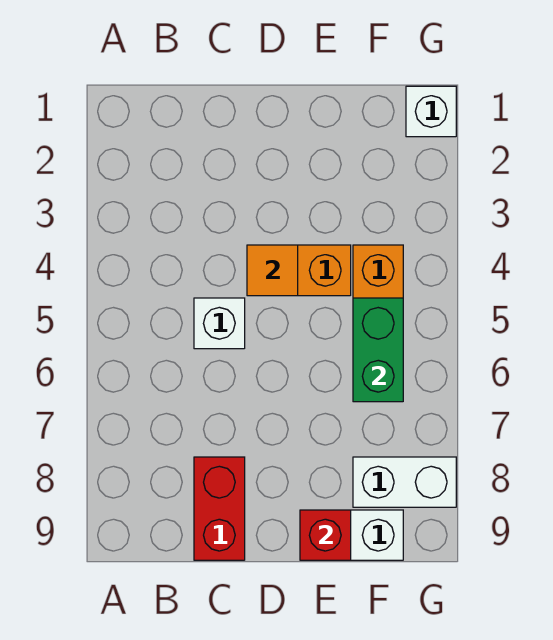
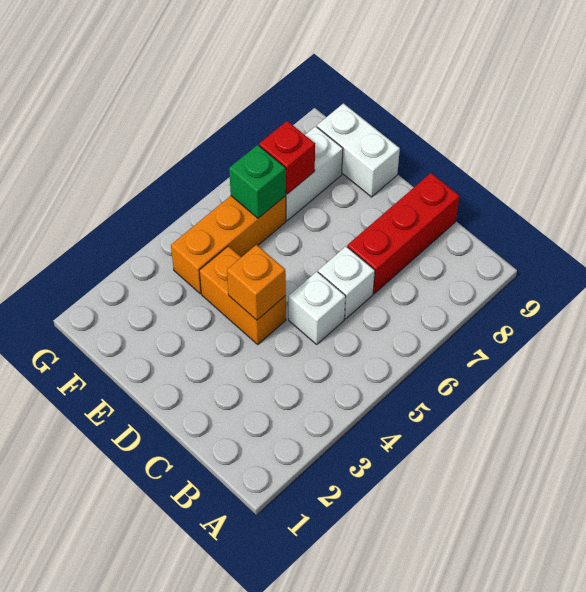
red 1x2 brick [194,457,245,560] -> red 1x3 brick [347,173,459,294]
orange 1x1 tile [247,245,298,296] -> orange 1x1 brick [227,245,286,320]
red 1x1 brick [300,510,351,560] -> red 1x1 brick moved to [259,121,315,194]
green 1x2 brick [353,298,403,402] -> green 1x1 brick [229,145,286,218]
white 1x2 brick [353,457,456,507] -> white 1x2 brick turned to [286,126,343,220]
white 1x1 brick [406,86,456,137] -> white 1x1 brick moved to [318,246,375,319]

